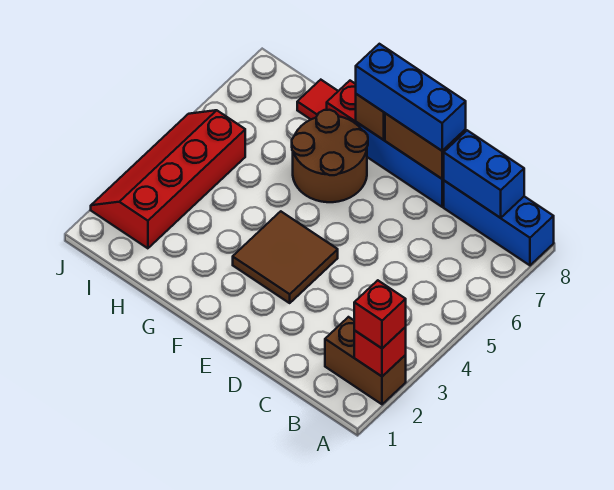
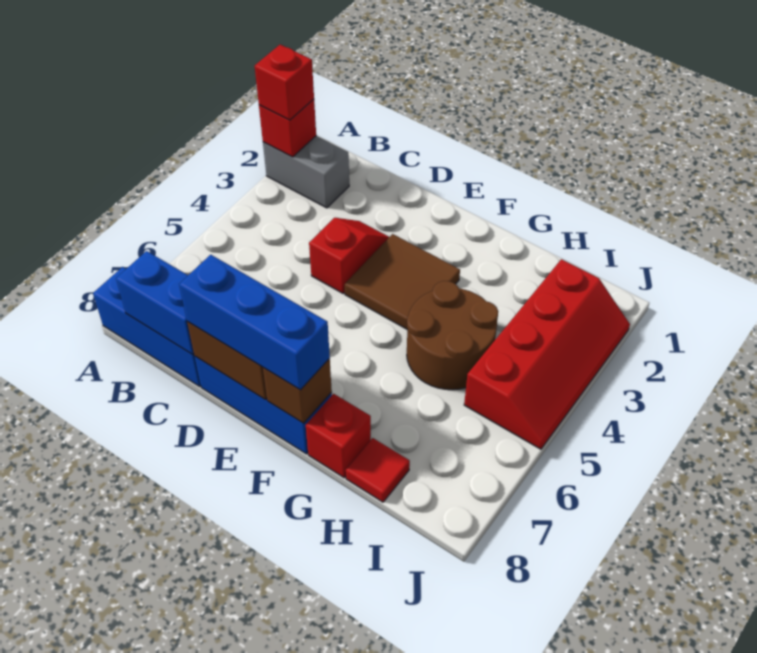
brown 1x2 brick [325,317,406,404] -> grey 1x2 brick [263,136,349,208]
none -> red 1x2 slope [309,218,389,293]
brown 2x2 round brick [292,110,368,202] -> brown 2x2 round brick moved to [407,281,498,390]

